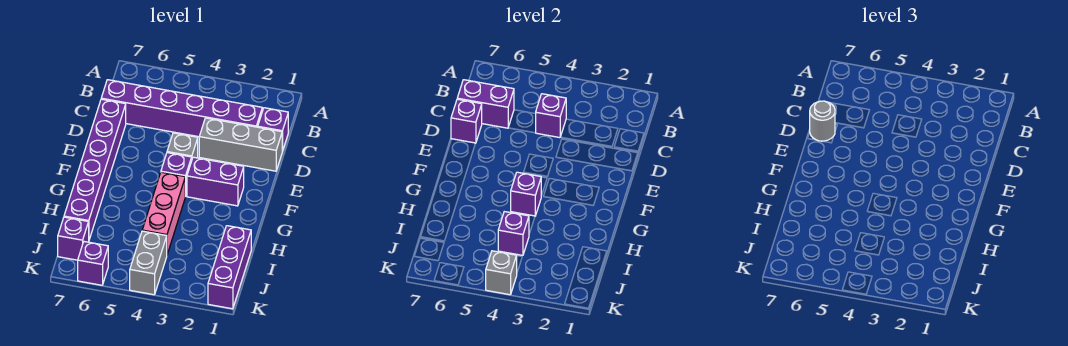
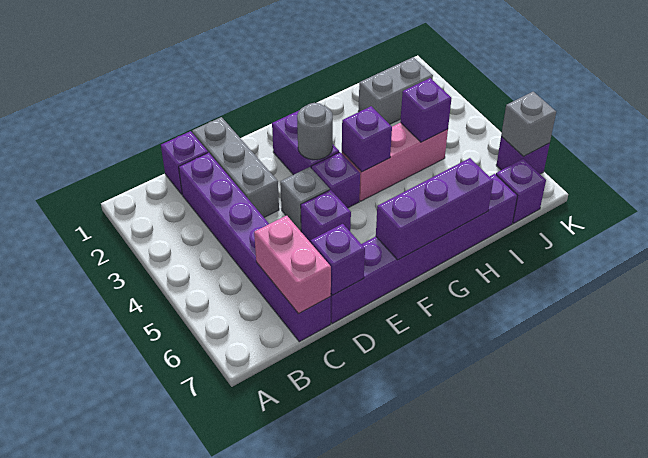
purple 1x1 brick [536,94,566,138] -> purple 1x1 brick moved to [301,190,351,243]
purple 1x2 brick [457,80,514,128] -> pink 1x2 brick [254,215,331,314]
grey 1x1 round brick [810,101,835,141] -> grey 1x1 round brick moved to [297,103,333,160]
purple 1x3 brick [208,226,251,309] -> purple 1x3 brick moved to [376,158,493,260]
grey 1x2 brick [130,231,167,295] -> grey 1x2 brick moved to [358,57,433,124]
grey 1x1 brick [486,251,517,295] -> grey 1x1 brick moved to [501,92,556,157]

